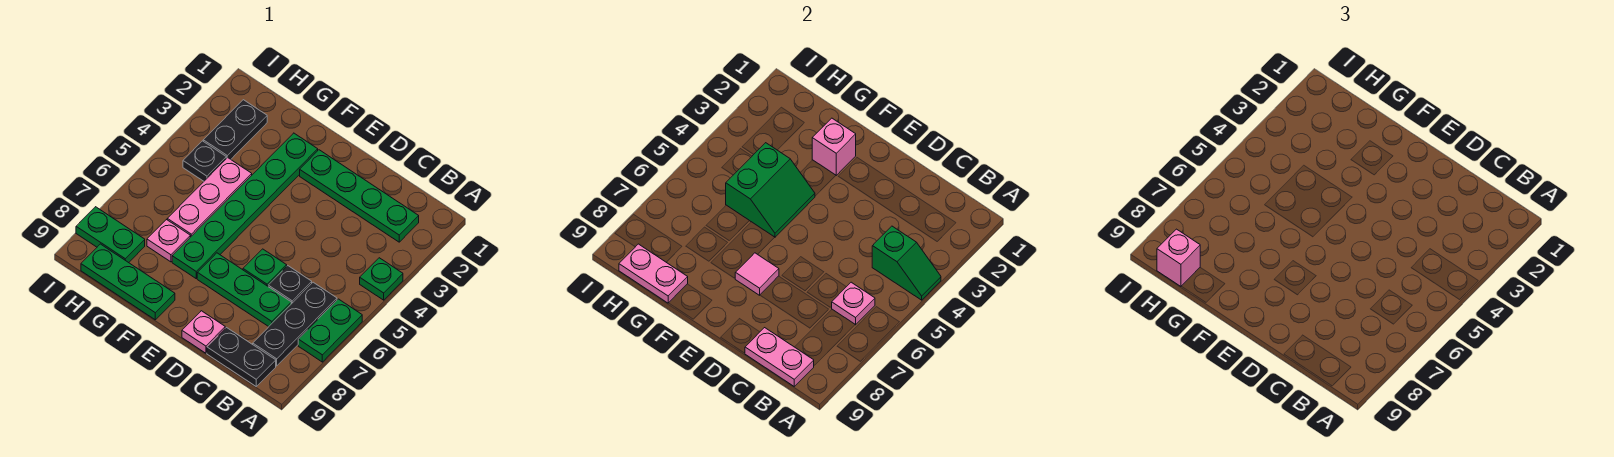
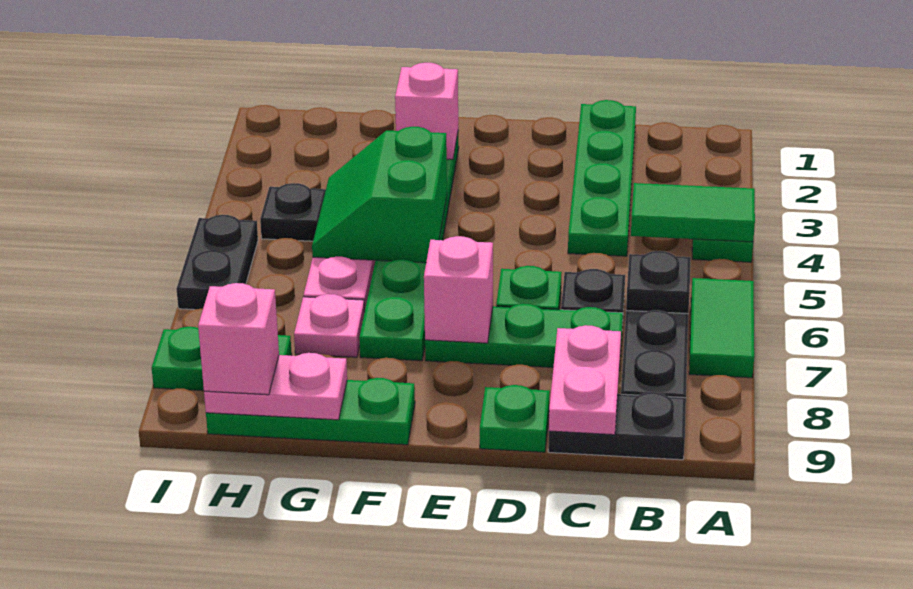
green 1x2 slope [872,226,941,300] -> green 1x2 tile [631,183,755,242]
green 1x2 plate [298,299,362,362] -> green 1x2 tile [689,278,754,378]
green 1x4 plate [300,150,419,242] -> green 1x4 plate turned to [568,100,636,256]
pink 1x1 plate [832,282,875,325] -> black 1x1 plate [626,251,691,314]
pink 1x2 plate [745,328,814,386] -> pink 1x2 plate turned to [549,325,621,435]
pink 1x1 plate [182,311,225,353] -> green 1x1 plate [480,385,550,452]
pink 1x1 tile [735,253,779,295] -> pink 1x1 brick [424,236,493,343]
green 2x2 slope [726,143,815,237] -> green 2x2 slope turned to [312,127,447,263]
black 1x2 plate [203,100,267,159] -> black 1x2 plate moved to [176,215,258,310]

